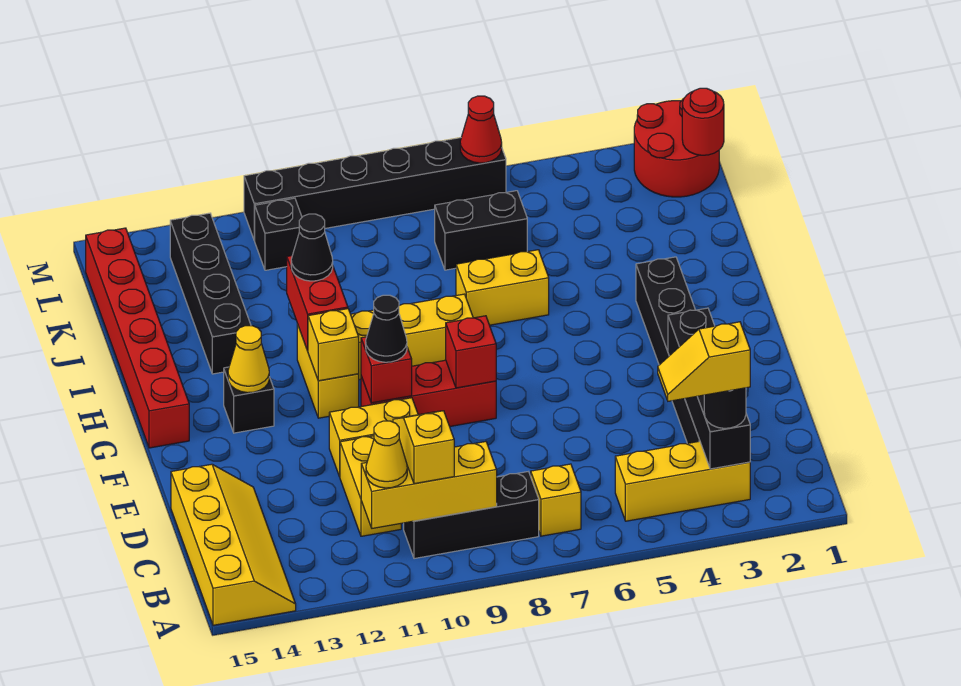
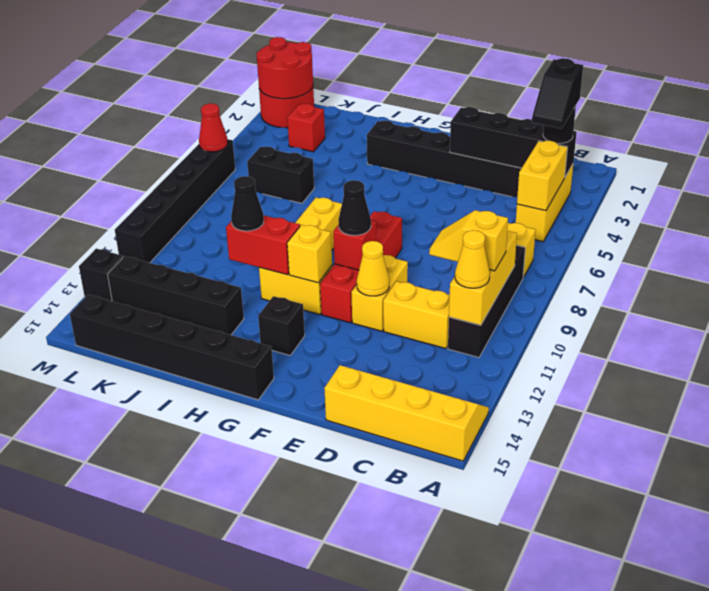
yellow 1x2 slope [658,322,750,401] -> black 1x2 slope [532,58,583,129]
black 1x3 brick [404,472,539,559] -> black 1x4 brick [448,245,525,357]
red 1x3 brick [361,360,496,426] -> red 1x4 brick [320,211,402,323]
red 1x1 brick [446,316,496,388] -> red 1x1 brick moved to [287,104,325,152]
yellow 1x1 cone [228,326,269,393] -> yellow 1x1 cone moved to [357,241,389,296]
red 1x6 brick [86,228,189,448] -> black 1x6 brick [70,295,274,400]
yellow 1x2 brick [456,250,549,325] -> yellow 1x2 brick moved to [517,141,567,211]
black 1x2 brick [435,191,527,270] -> black 1x2 brick turned to [247,147,314,203]
red 1x1 round brick [682,88,724,155] -> red 2x2 round brick [256,37,313,99]
black 1x1 brick [255,198,302,270] -> black 1x1 brick moved to [79,249,123,301]

